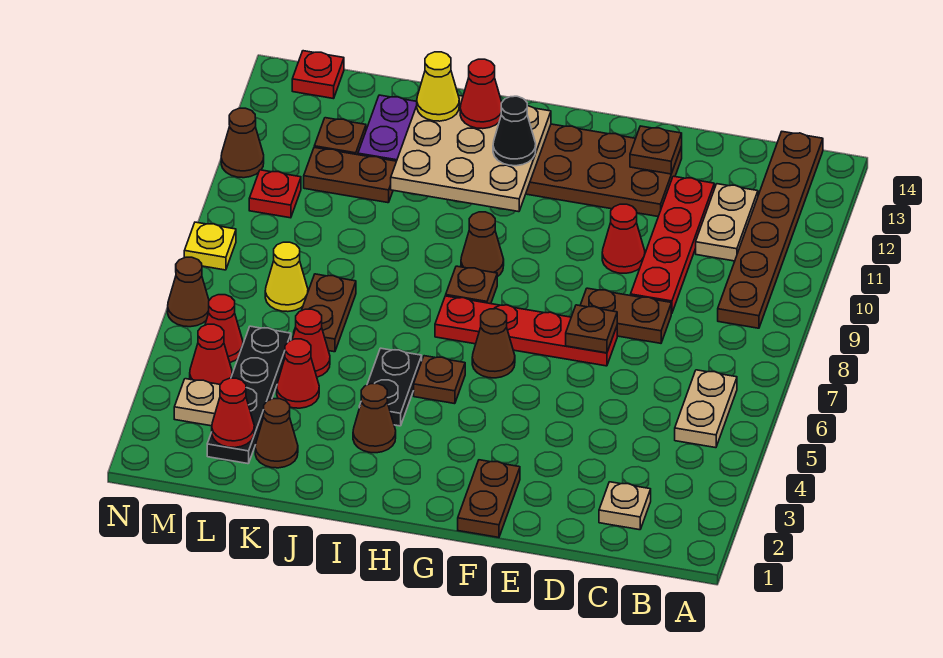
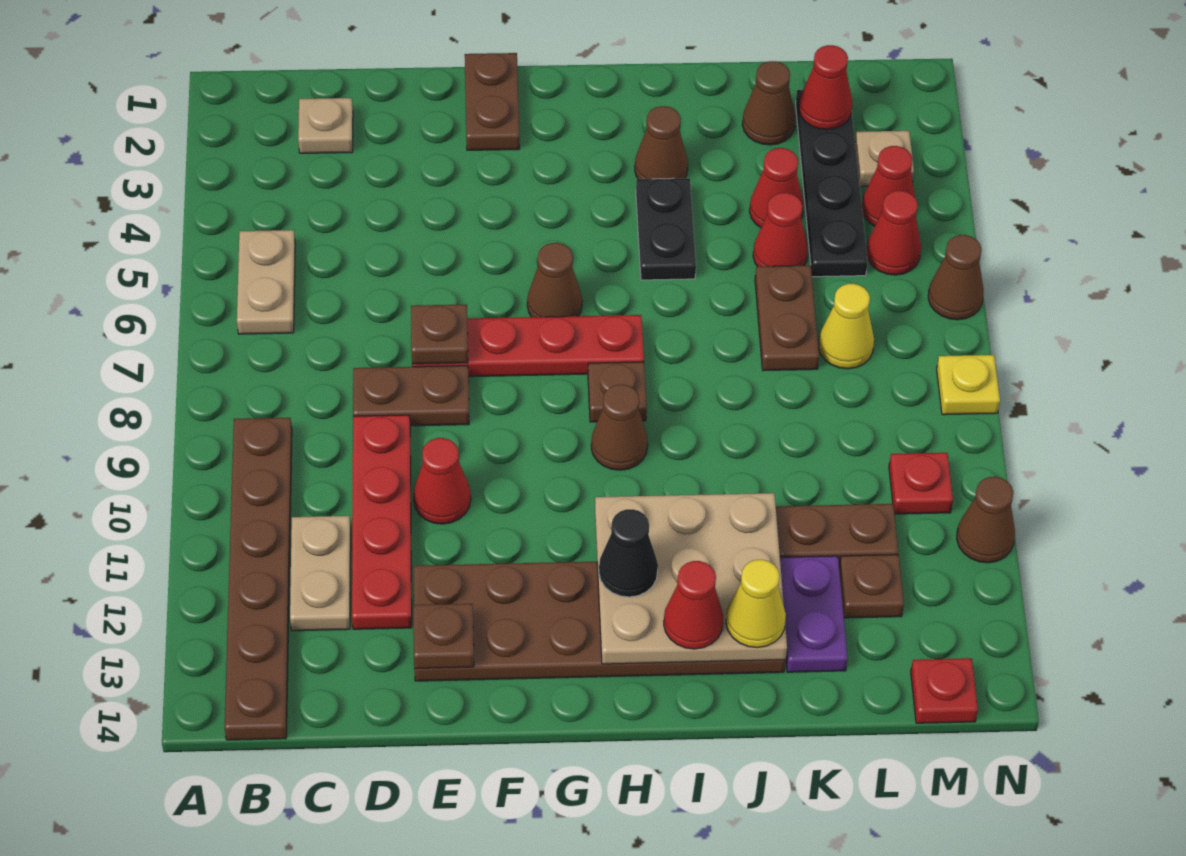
brown 1x1 plate [414,356,465,404] -> none

